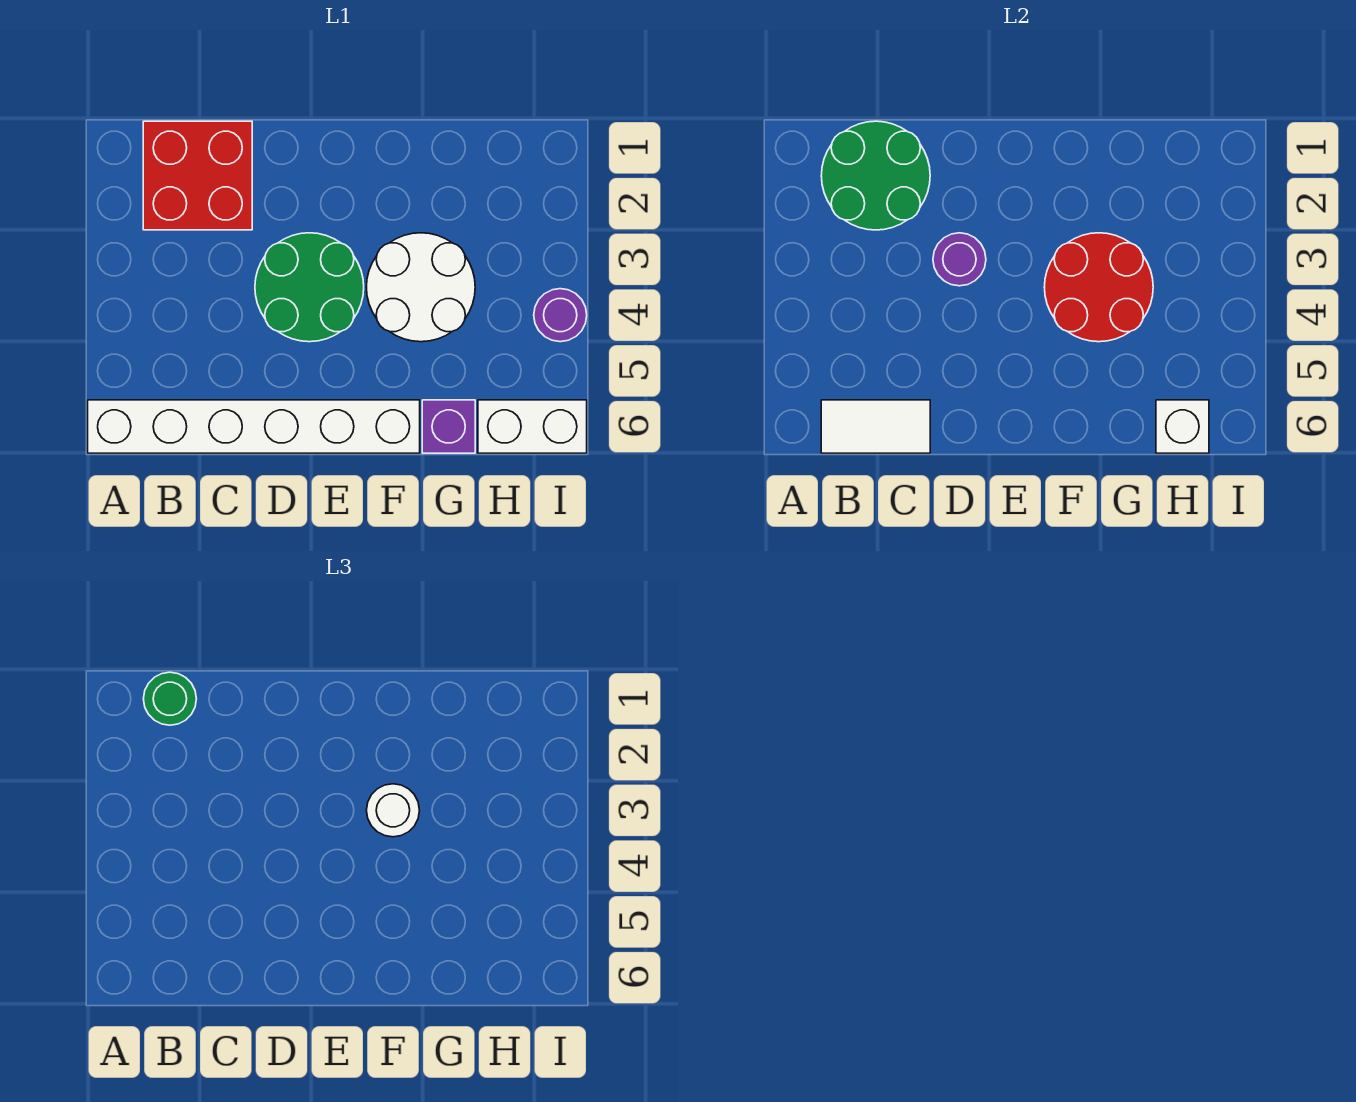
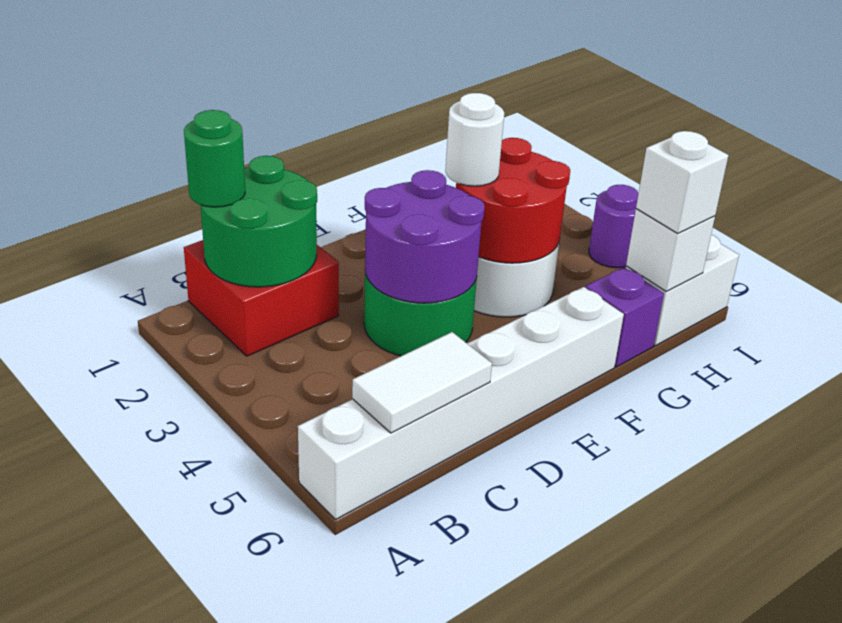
purple 1x1 round brick [933,233,986,286] -> purple 2x2 round brick [365,170,485,303]
none -> white 1x1 brick [636,131,728,234]

